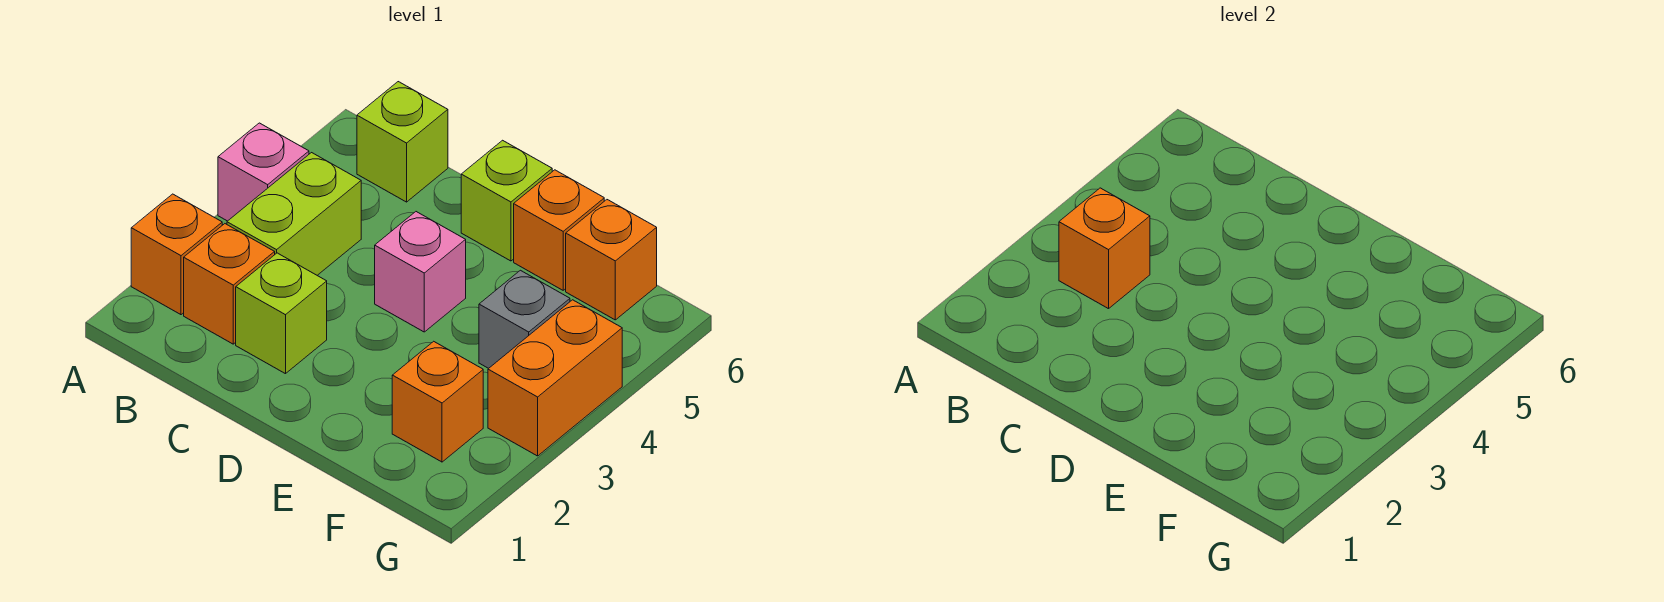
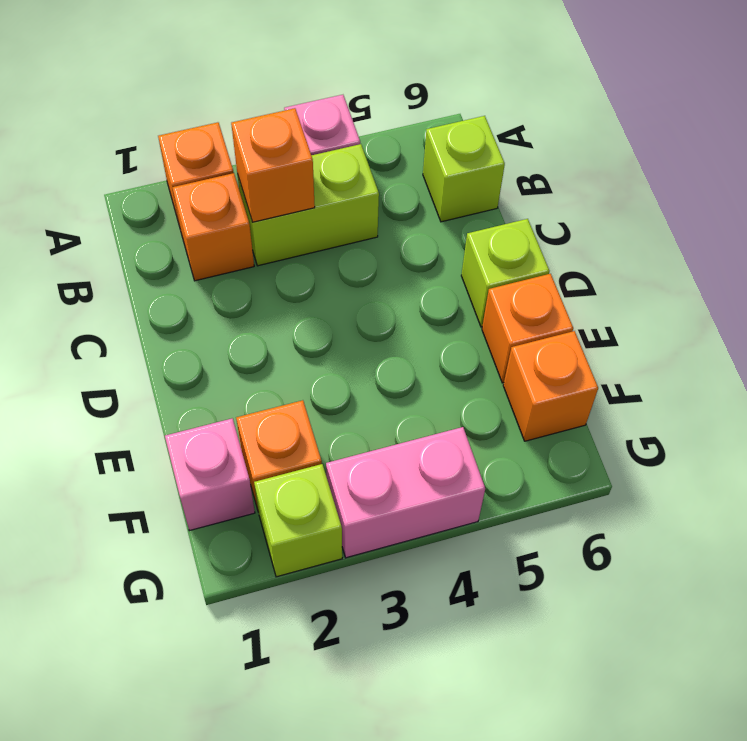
lime 1x1 brick [236,253,327,374] -> lime 1x1 brick moved to [254,464,342,577]
pink 1x1 brick [375,212,466,332] -> pink 1x1 brick moved to [165,418,255,531]
grey 1x1 brick [479,270,570,368] -> none
orange 1x2 brick [488,300,622,456] -> pink 1x2 brick [326,427,485,558]

